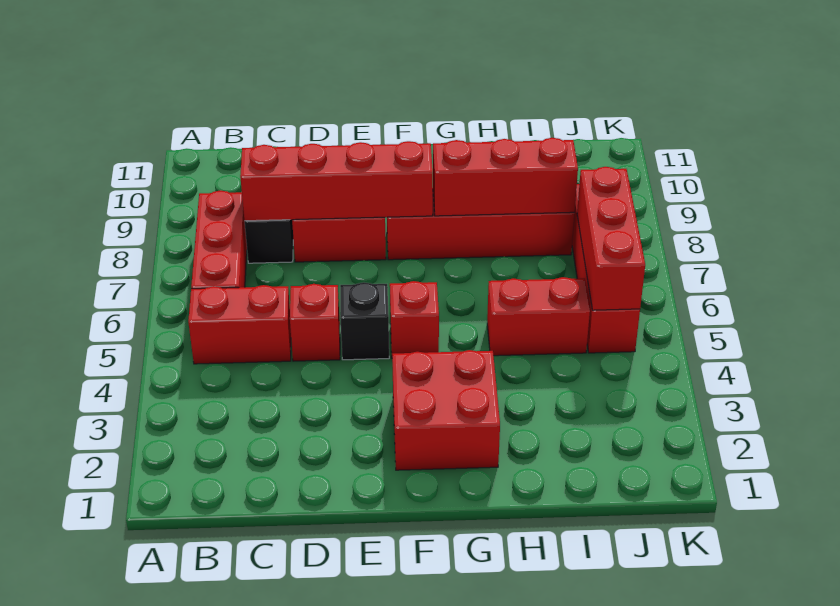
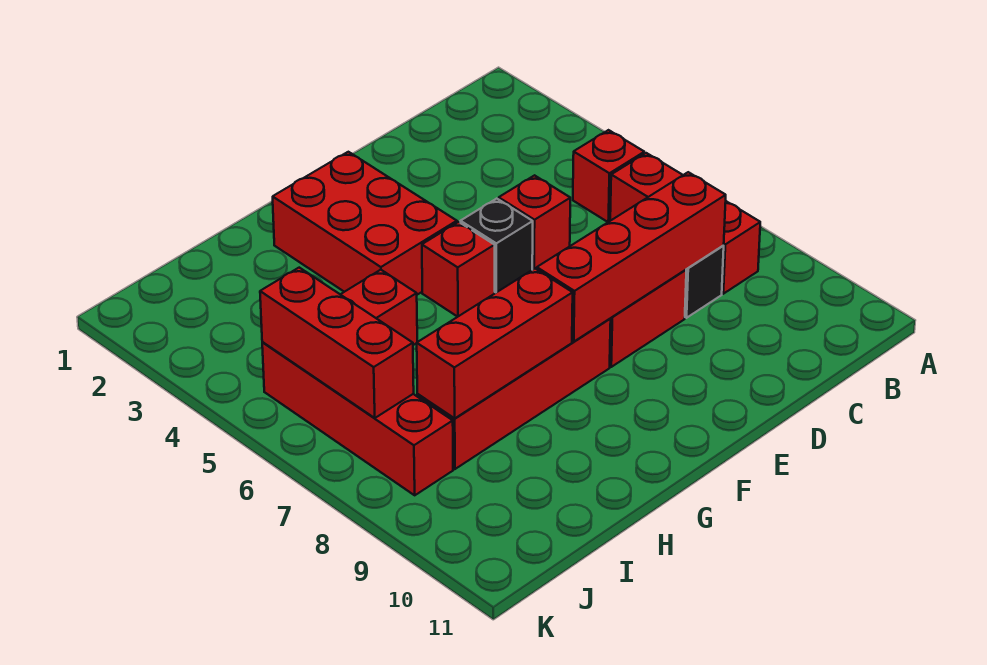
red 1x2 brick [188,285,291,364] -> red 1x1 brick [573,130,644,222]
red 2x2 brick [392,350,500,470] -> red 2x3 brick [273,152,457,295]

